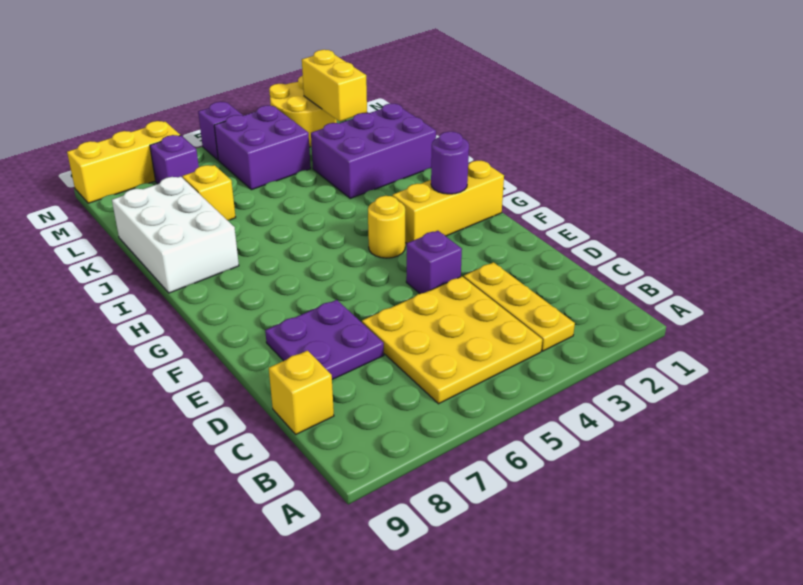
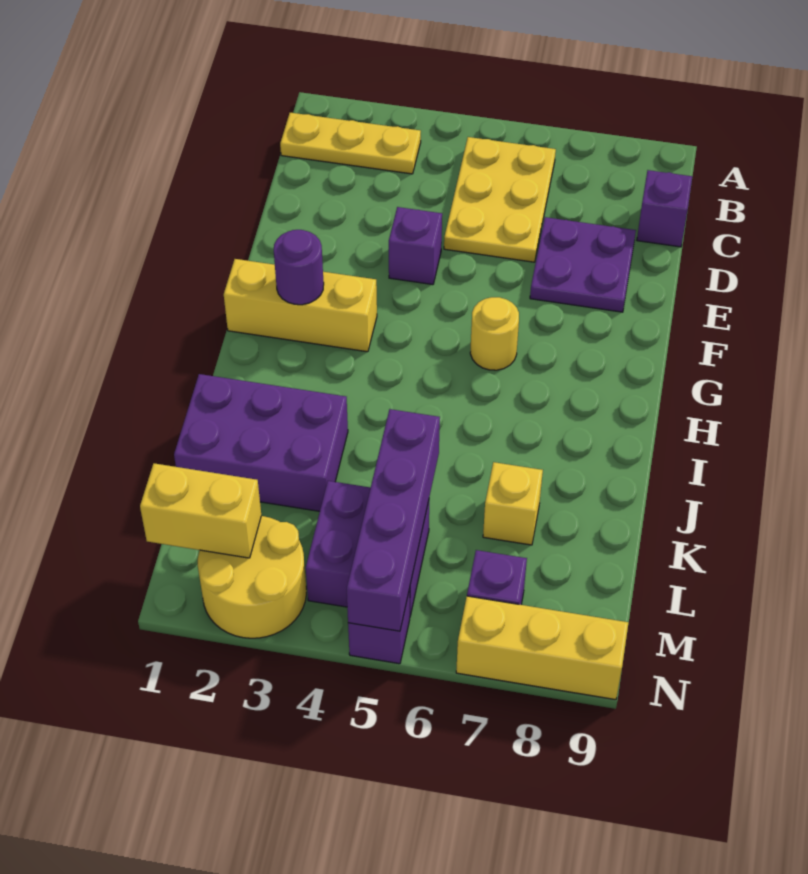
yellow 1x3 plate [463,262,575,351] -> yellow 1x3 plate turned to [280,113,421,174]
yellow 3x3 plate [362,276,542,404] -> yellow 2x3 plate [444,137,556,262]
yellow 1x1 brick [269,351,334,434] -> purple 1x1 brick [637,170,692,247]
yellow 1x1 round brick [368,196,405,258] -> yellow 1x1 round brick moved to [470,297,519,370]
white 2x3 brick [112,177,239,293] -> none
none -> purple 1x4 brick [347,409,440,631]
yellow 1x2 brick [302,50,367,121] -> yellow 1x2 brick turned to [140,463,261,558]

